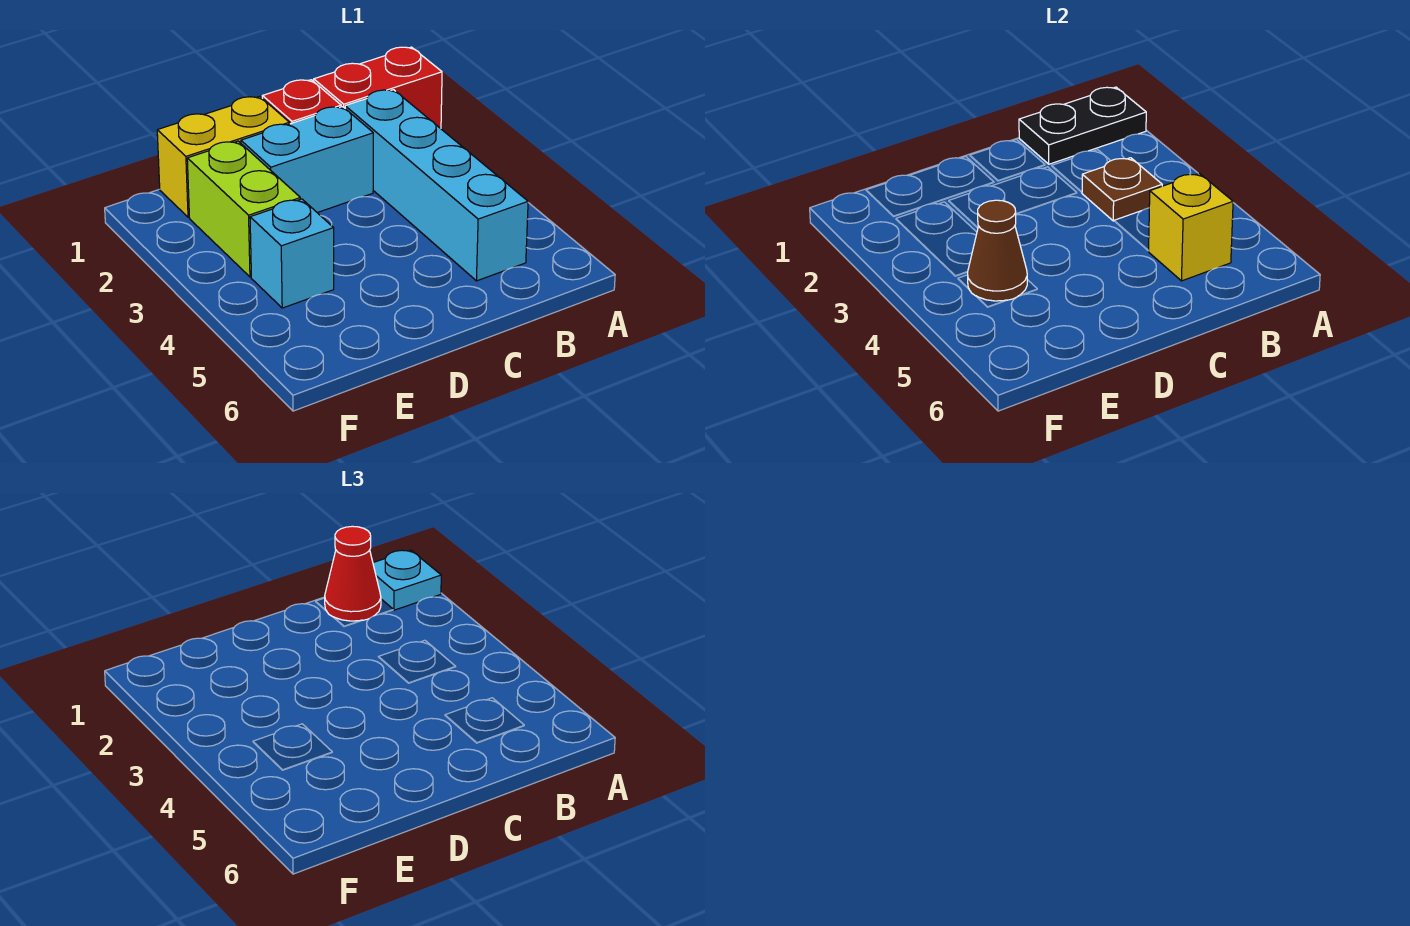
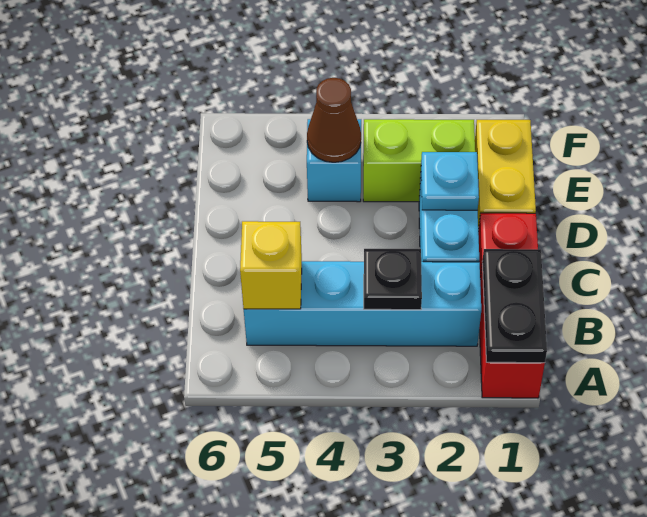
cyan 1x1 plate [373,550,441,610] -> cyan 1x1 plate moved to [421,152,479,210]
red 1x1 cone [325,526,381,621] -> none
brown 1x1 plate [1082,158,1162,221] -> black 1x1 plate [364,249,422,310]

